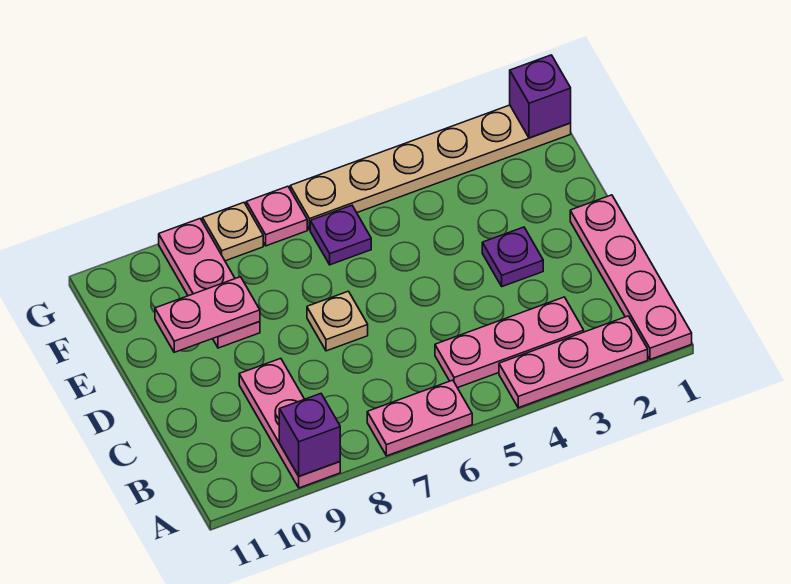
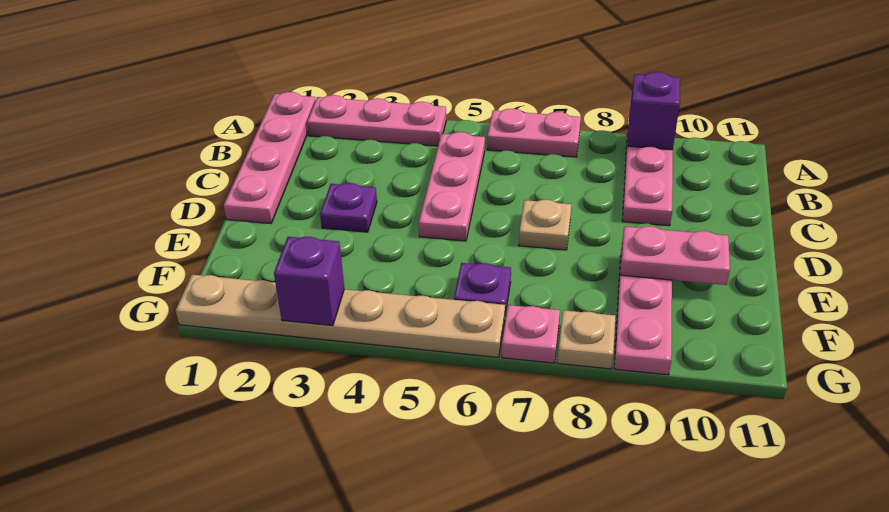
pink 1x3 plate [435,297,584,388] -> pink 1x3 plate turned to [419,132,485,241]
purple 1x1 brick [510,55,571,138] -> purple 1x1 brick moved to [274,237,344,326]

